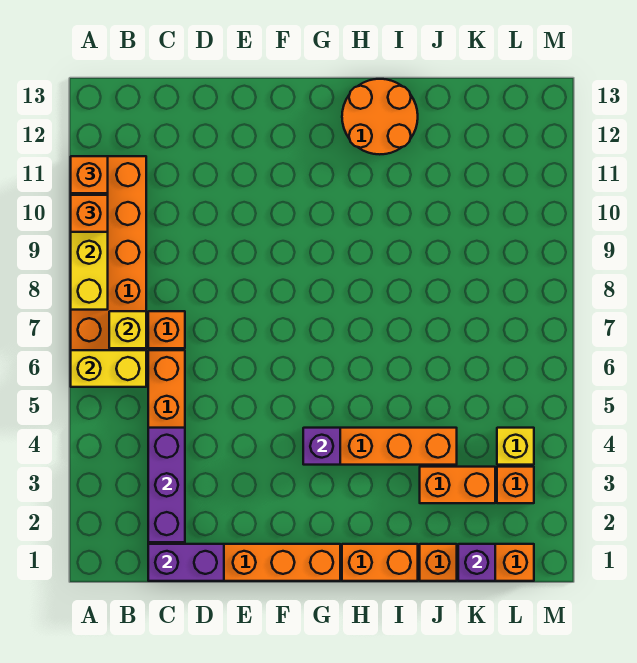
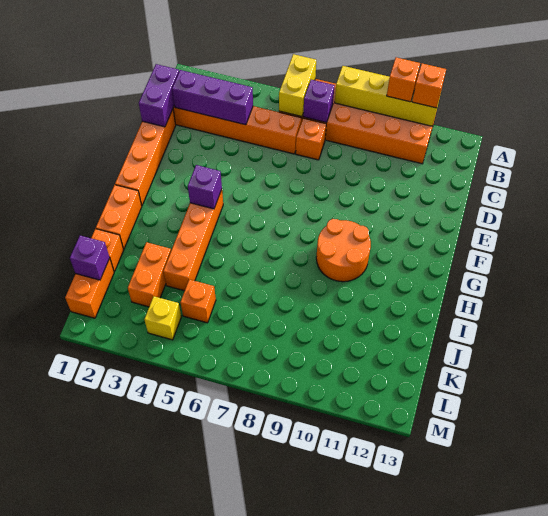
yellow 1x1 brick [109,311,146,348] -> purple 1x1 brick [303,80,335,123]
orange 2x2 round brick [342,79,418,154] -> orange 2x2 round brick moved to [316,219,371,282]
orange 1x1 brick [497,467,534,503] -> orange 1x1 brick moved to [180,279,216,323]

